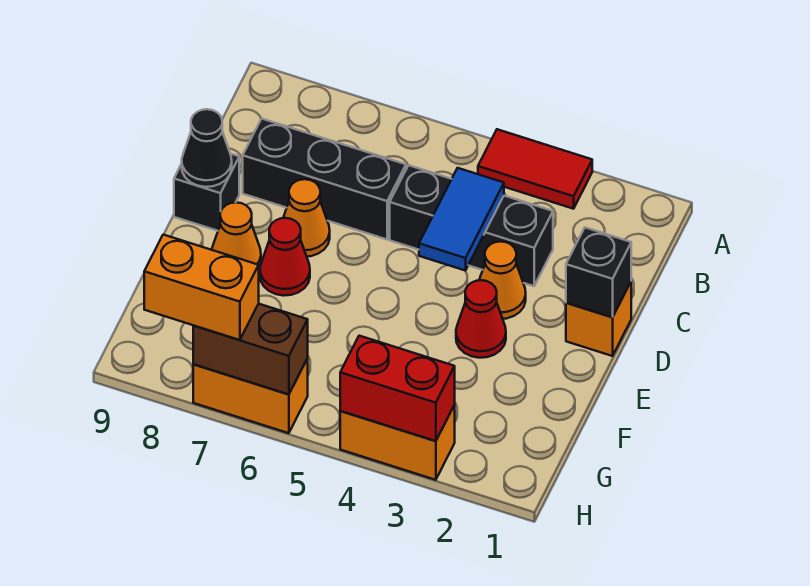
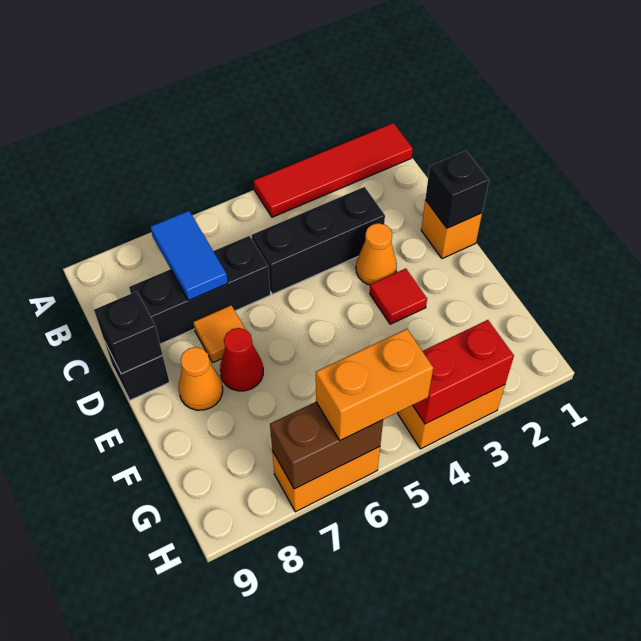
red 1x2 tile [478,129,592,209] -> red 1x4 tile [254,123,413,217]
blue 1x2 tile [419,168,504,271] -> blue 1x2 tile moved to [151,211,228,300]
orange 1x1 cone [283,179,330,257] -> orange 1x1 tile [193,305,245,363]
black 1x1 cone [182,109,232,187] -> black 1x1 brick [94,291,163,374]
red 1x1 cone [456,280,506,358] -> red 1x1 tile [370,268,427,324]
orange 1x2 brick [144,235,259,340] -> orange 1x2 brick moved to [316,329,433,440]

